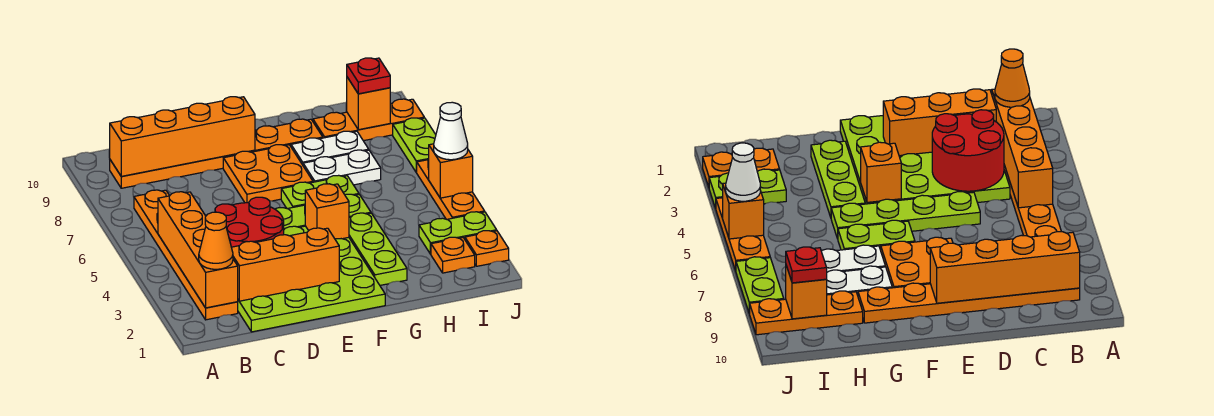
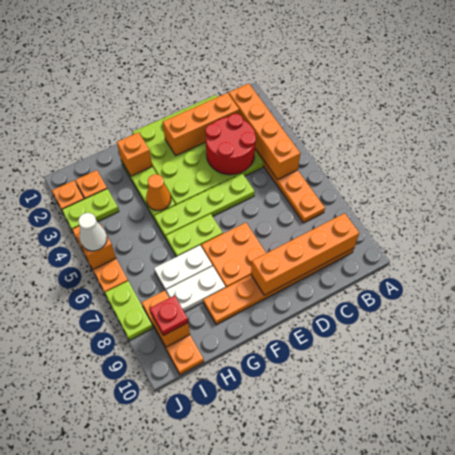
orange 1x1 cone [199,212,233,269] -> orange 1x1 cone moved to [146,174,171,211]
orange 1x1 brick [305,184,349,239] -> orange 1x1 brick moved to [117,132,152,176]
orange 1x3 plate [313,99,424,141] -> orange 1x3 plate turned to [142,291,204,375]

